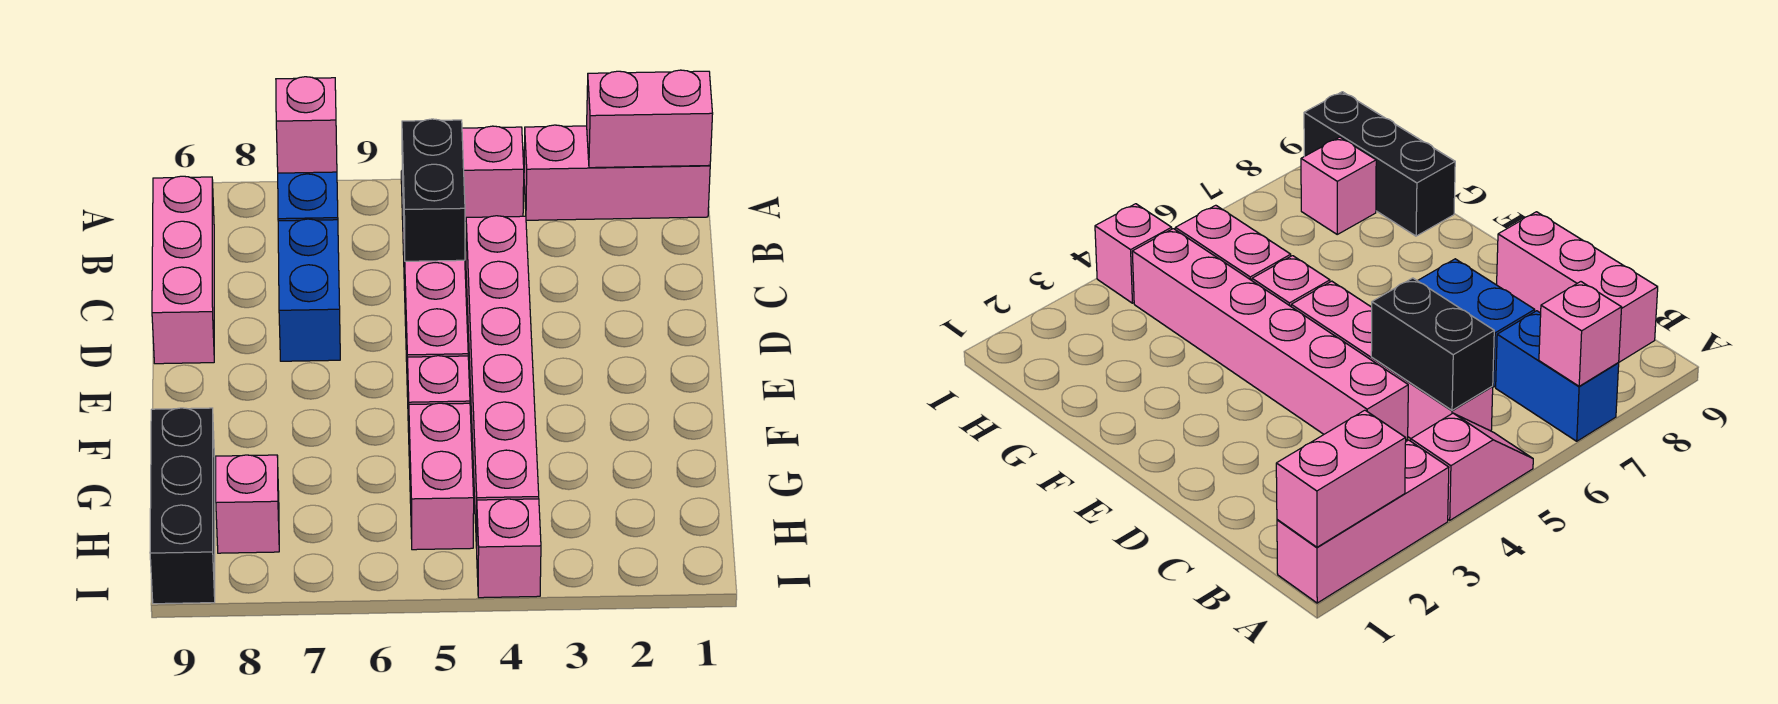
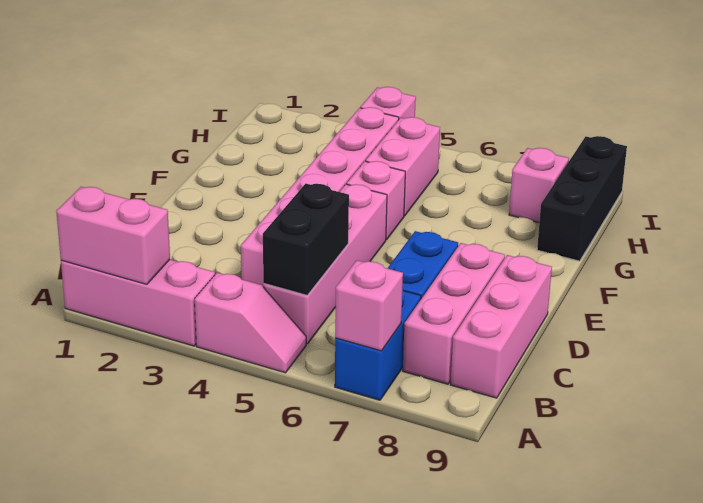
none -> pink 1x3 brick [403,243,505,384]

